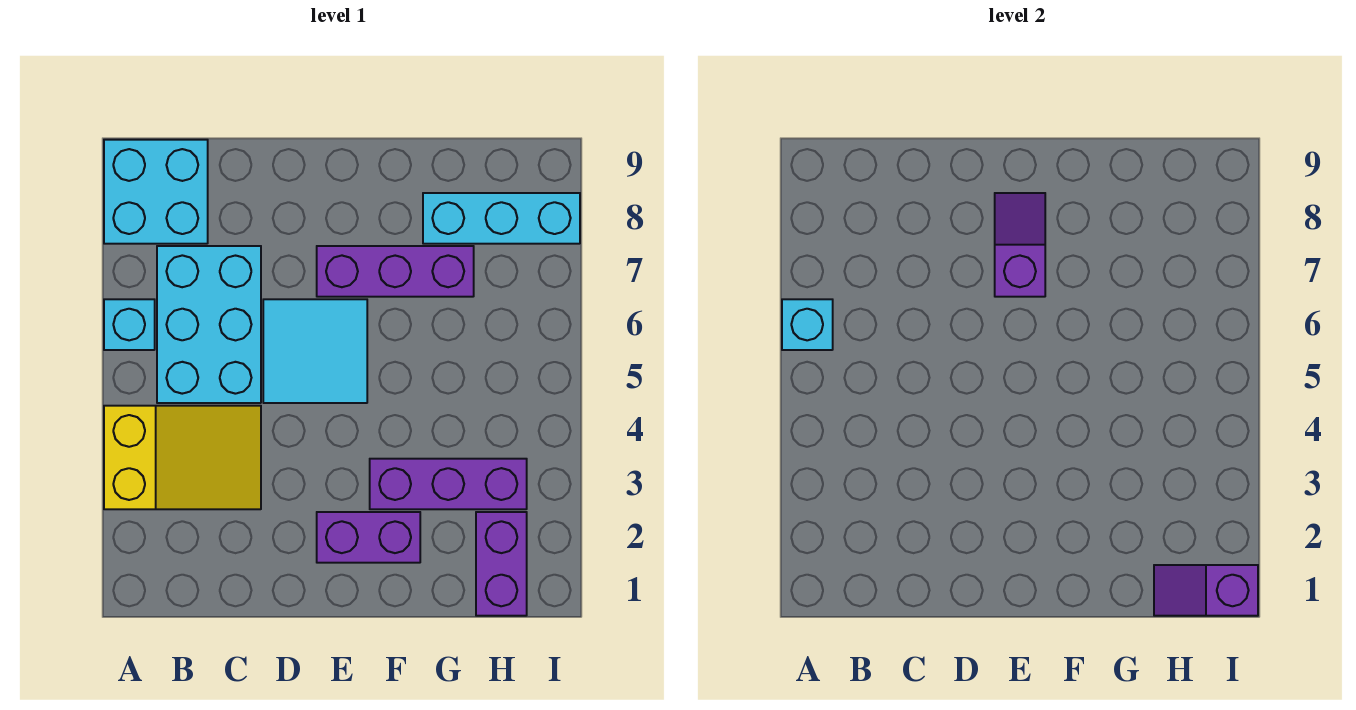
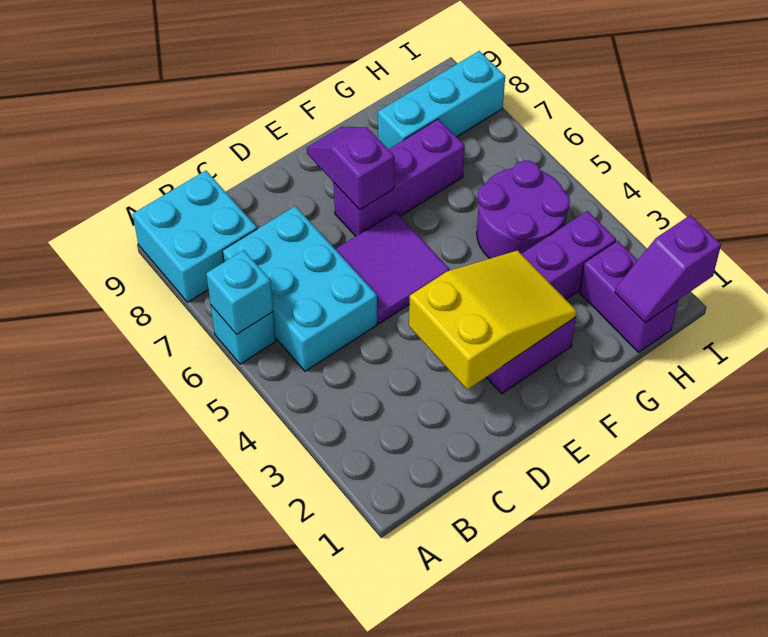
yellow 2x3 slope [104,406,261,509] -> yellow 2x3 slope moved to [409,250,577,389]
cyan 2x2 tile [263,299,367,403] -> purple 2x2 tile [335,212,449,324]
none -> purple 2x2 round brick [477,161,570,259]

